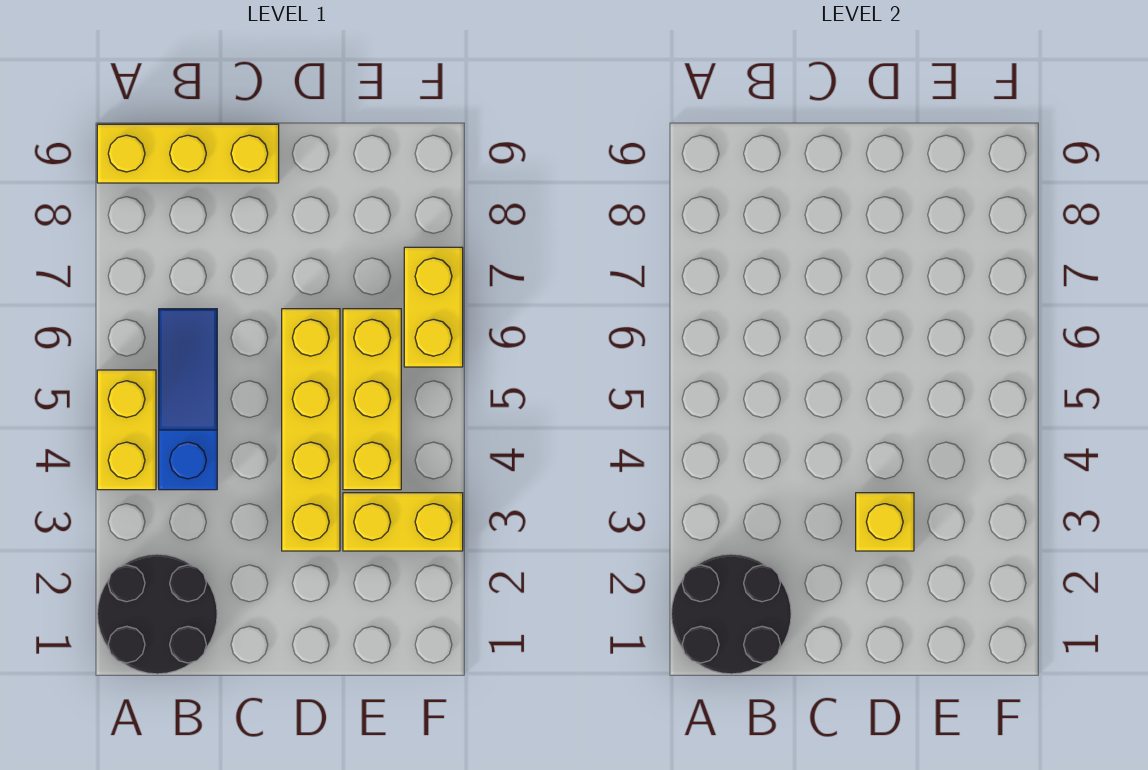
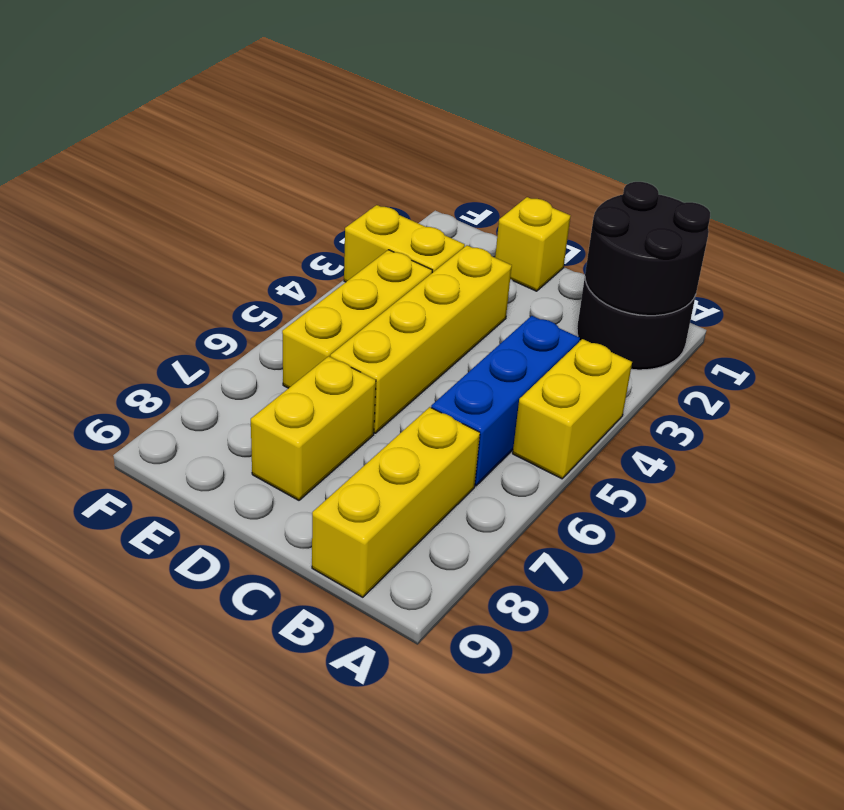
yellow 1x3 brick [97,124,279,183] -> yellow 1x3 brick turned to [312,407,480,597]
blue 1x3 slope [159,309,217,490] -> blue 1x3 brick [431,316,580,486]
yellow 1x1 brick [856,493,914,551] -> yellow 1x1 brick moved to [495,197,570,291]
yellow 1x2 brick [404,247,463,367] -> yellow 1x2 brick moved to [251,356,376,500]

